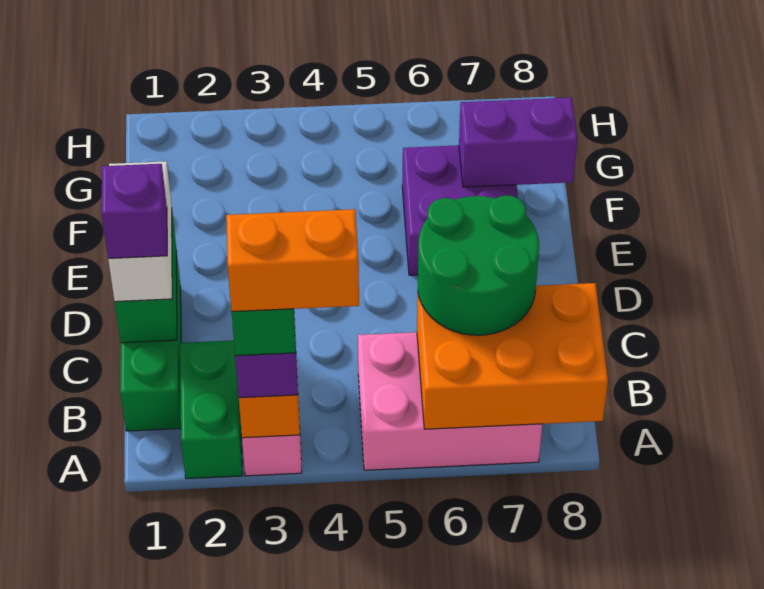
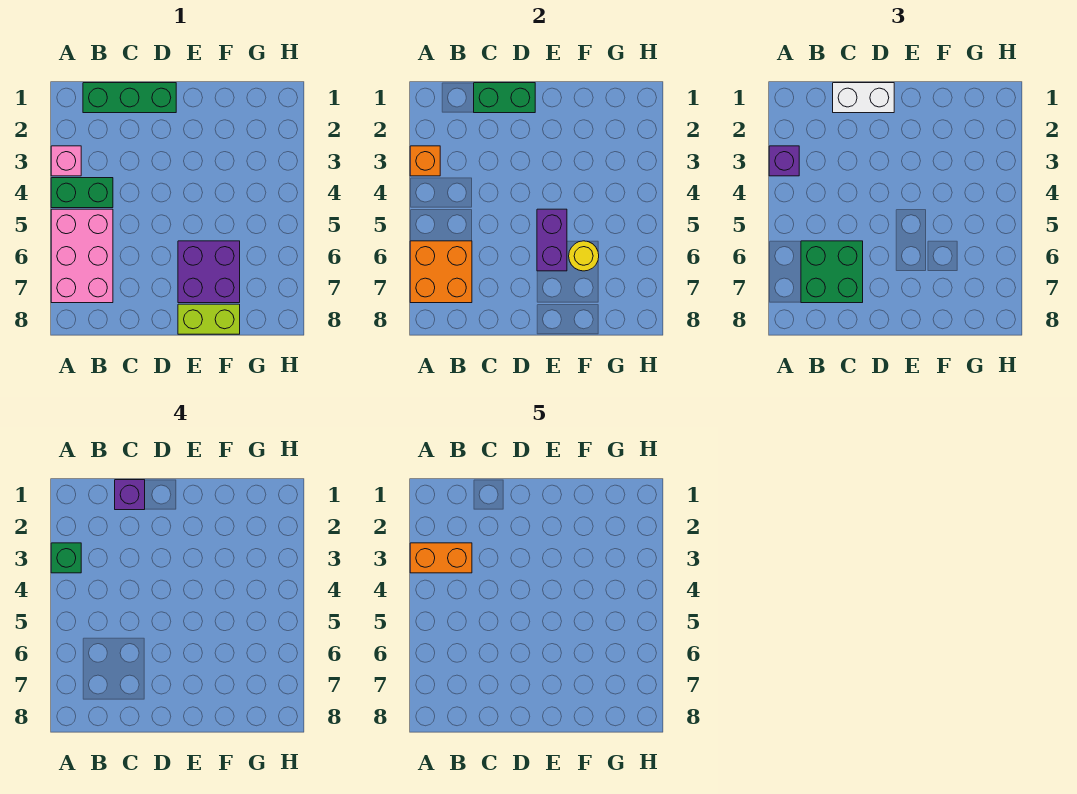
green 1x2 brick [180,340,242,479] -> green 1x2 brick moved to [51,178,113,208]
orange 1x2 brick [226,209,359,312] -> orange 1x2 brick turned to [410,543,472,573]
orange 2x3 brick [417,283,608,429] -> orange 2x2 brick [410,241,472,303]
green 2x2 round brick [418,195,539,335] -> green 2x2 brick [801,241,863,303]
none -> lime 1x2 brick [178,304,240,334]
none -> yellow 1x1 round brick [569,241,599,271]
purple 1x2 brick [459,98,577,187] -> purple 1x2 brick moved to [537,209,567,271]

